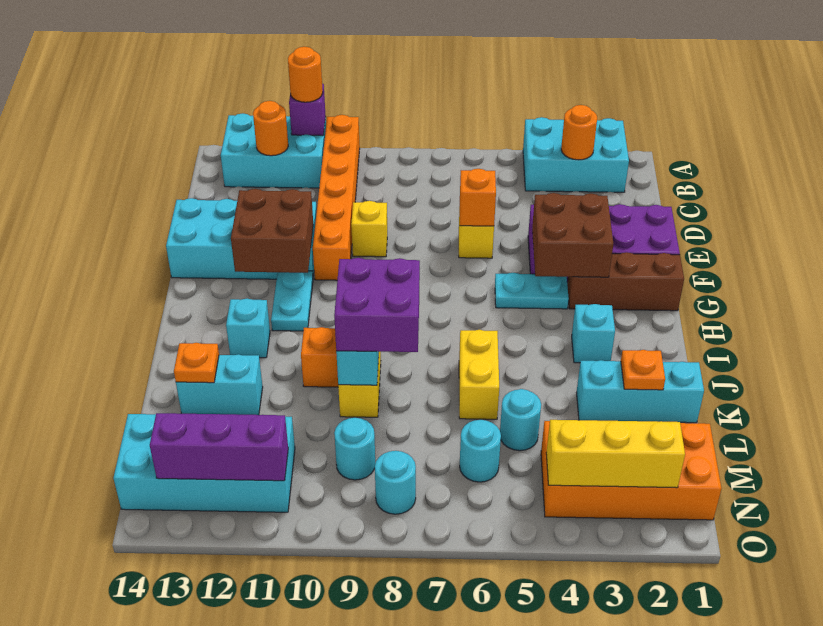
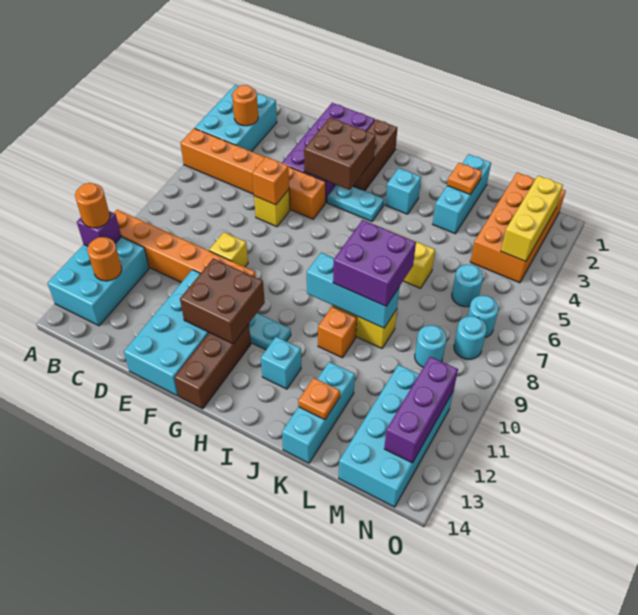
none -> orange 1x6 brick [180,128,326,219]
cyan 1x2 plate [495,273,569,309] -> cyan 1x2 plate turned to [327,185,384,221]
none -> brown 1x3 brick [174,324,251,409]
cyan 1x2 brick [176,354,263,415] -> cyan 1x3 brick [282,362,355,463]
cyan 1x1 round brick [500,389,541,451] -> cyan 1x1 round brick moved to [468,295,499,338]

